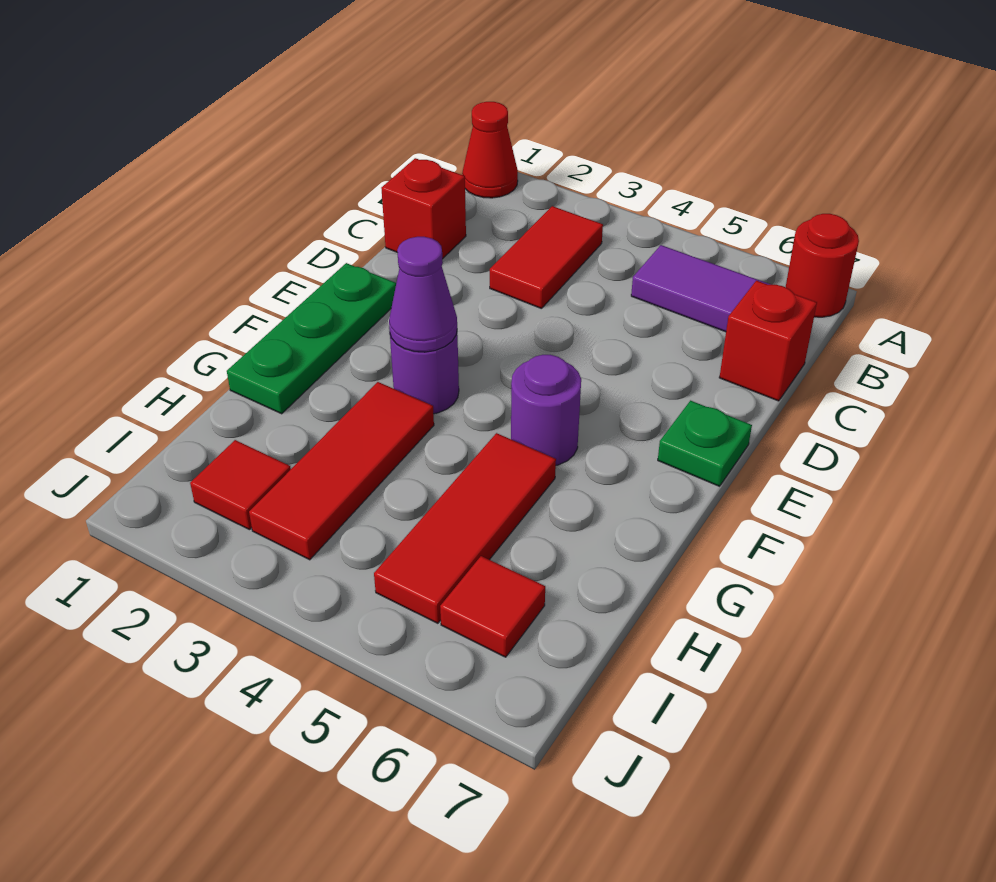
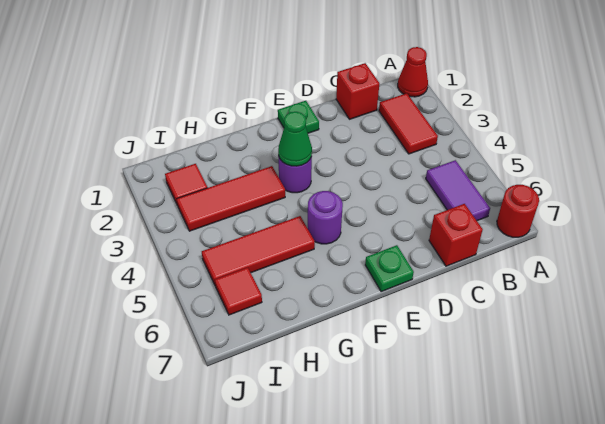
red 1x2 tile [490,206,603,309] -> red 1x2 tile turned to [379,93,438,154]
green 1x3 plate [227,263,396,414] -> green 1x1 plate [278,101,319,133]
purple 1x1 cone [389,237,457,352] -> green 1x1 cone [278,112,312,166]

